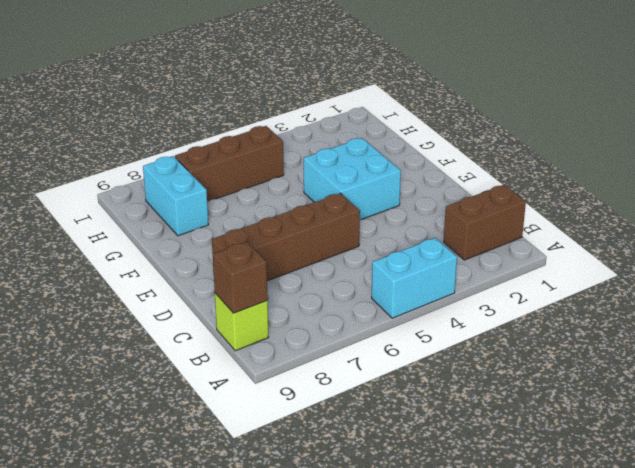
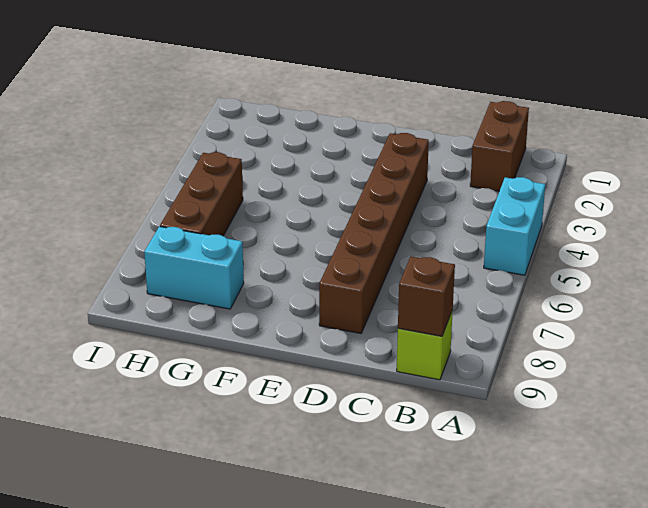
brown 1x4 brick [212,193,360,281] -> brown 1x6 brick [319,133,429,333]
cyan 2x2 brick [304,138,401,220] -> none

